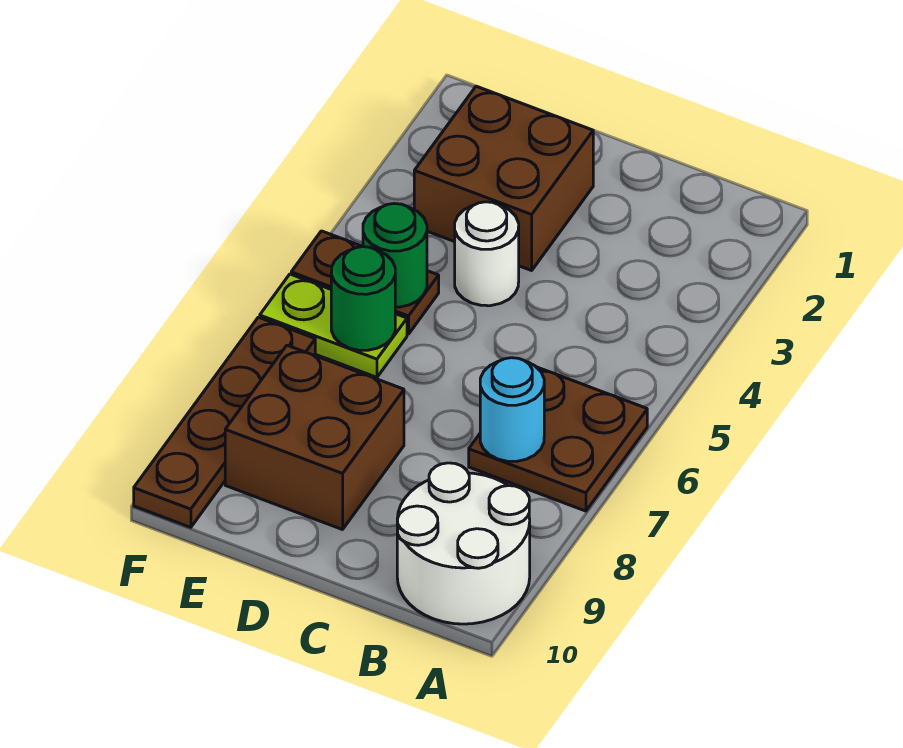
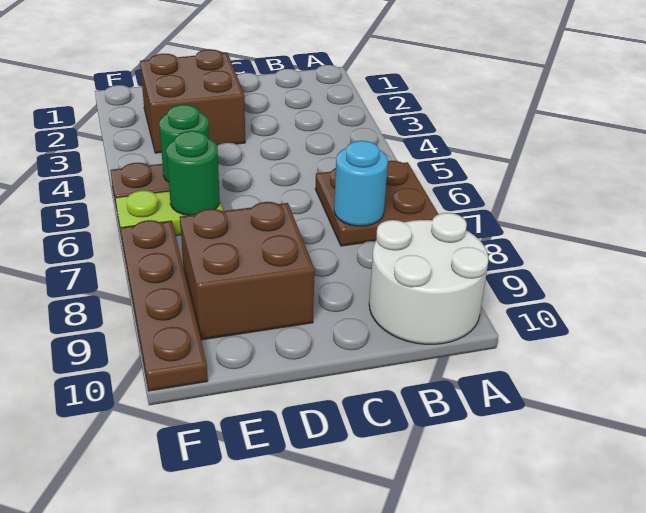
white 1x1 round brick [455,202,519,306] -> none

